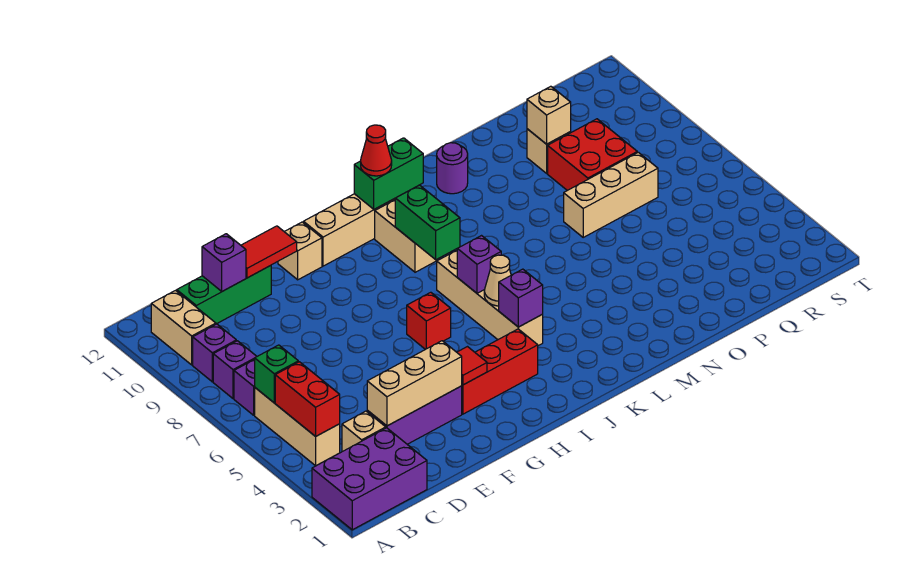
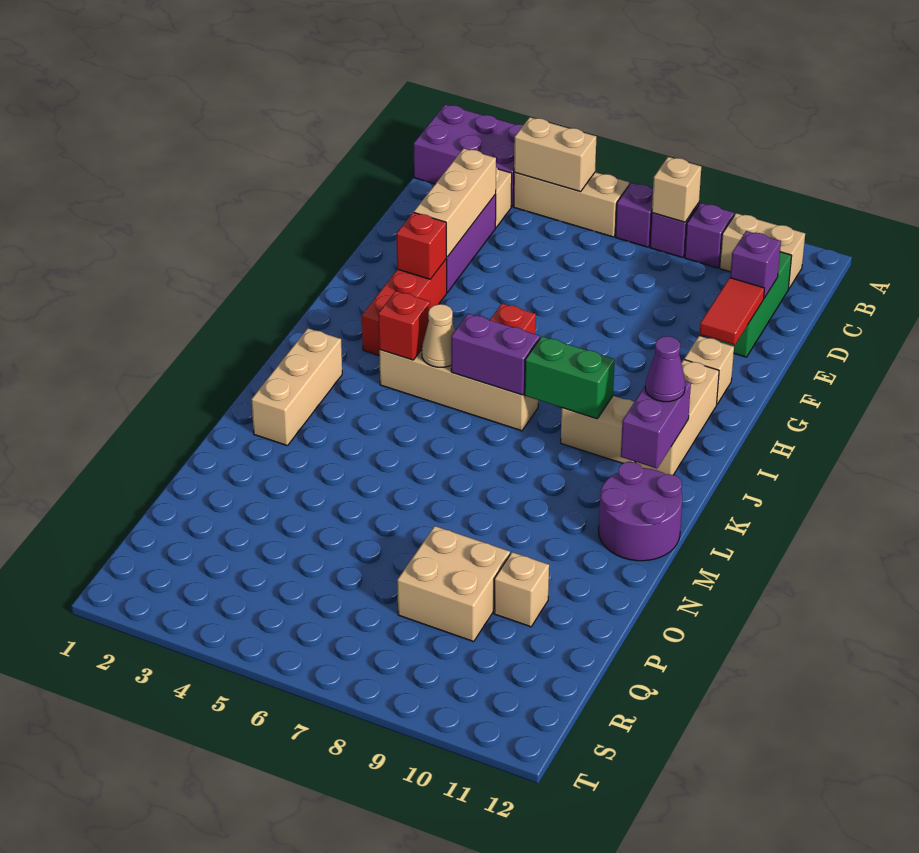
purple 2x3 brick [312,428,427,530] -> purple 2x3 brick turned to [414,104,523,207]
red 1x2 brick [275,362,340,436] -> tan 1x2 brick [514,117,596,192]
green 1x1 brick [255,345,298,403] -> none
red 1x1 tile [457,347,487,385] -> red 1x1 brick [396,212,447,279]
purple 1x1 brick [499,269,543,327] -> red 1x1 brick [378,291,430,360]
purple 1x1 brick [457,236,501,293] -> purple 1x2 brick [451,313,540,395]
green 1x2 brick [354,138,423,209] -> purple 1x2 brick [621,381,691,468]
red 1x1 cone [361,125,392,176] -> purple 1x1 cone [645,336,685,402]
purple 1x1 round brick [437,143,468,194] -> purple 2x2 round brick [599,462,682,561]
tan 1x3 brick [564,152,658,237] -> tan 1x3 brick moved to [251,328,342,446]
red 2x2 brick [548,119,637,191] -> tan 2x2 brick [397,526,510,642]
tan 1x1 brick [527,86,571,144] -> tan 1x1 brick moved to [652,157,701,222]

